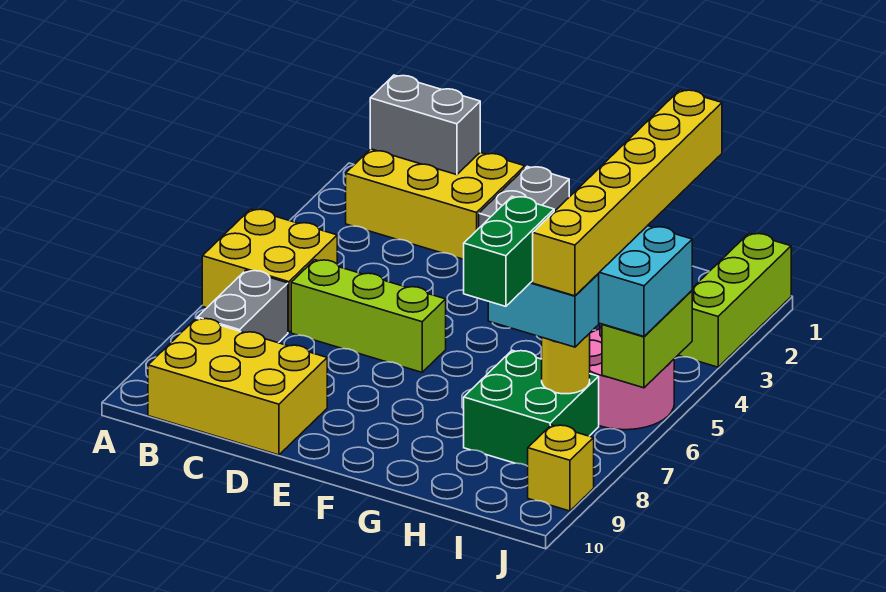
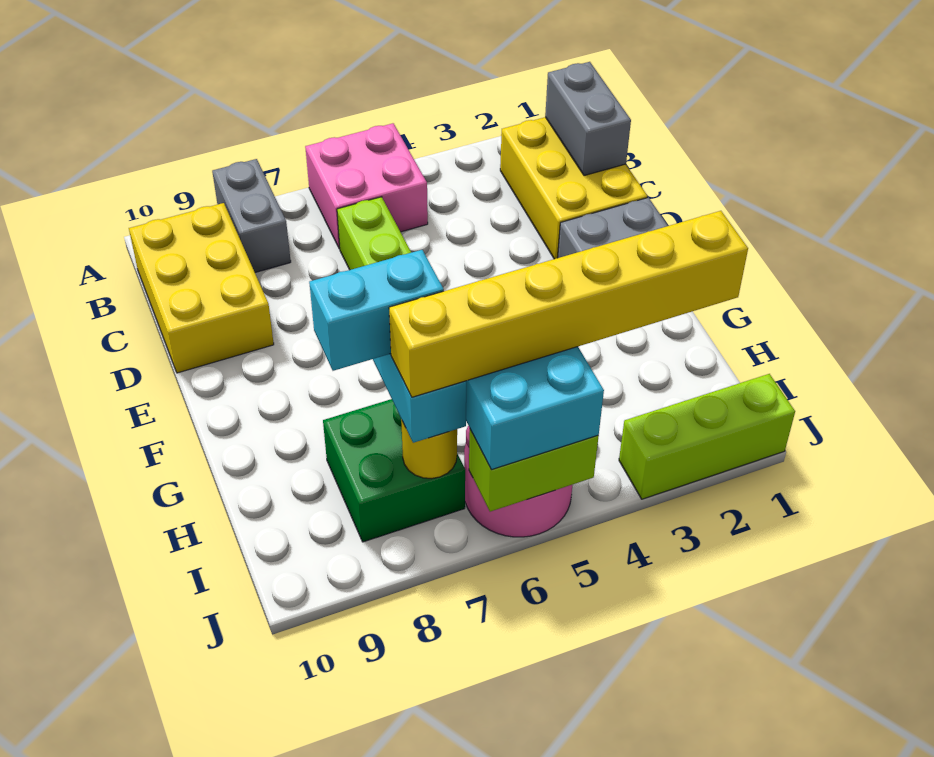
yellow 2x2 brick [202,209,337,332] -> pink 2x2 brick [305,123,428,249]
grey 1x2 brick [197,270,288,343] -> grey 1x2 brick turned to [212,159,291,272]
green 1x2 brick [464,197,554,306] -> cyan 1x2 brick [309,250,444,371]
yellow 1x1 brick [528,425,594,511] -> none

